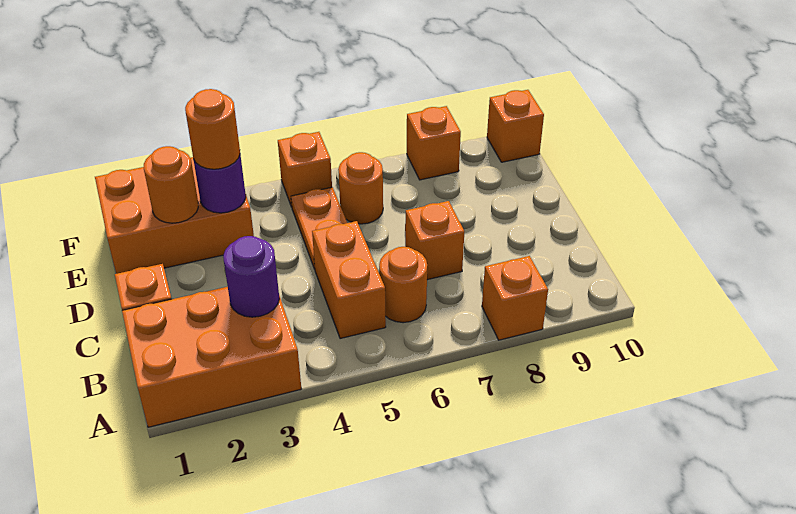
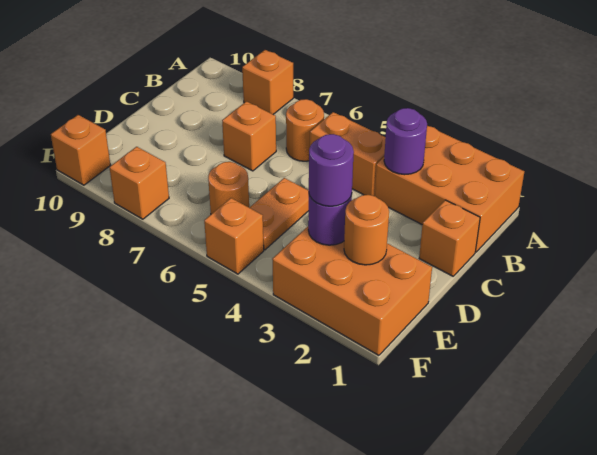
orange 1x2 brick [312,221,386,339] -> orange 1x2 brick turned to [310,112,386,196]
orange 1x1 round brick [185,89,240,169] -> purple 1x1 round brick [309,134,354,206]

